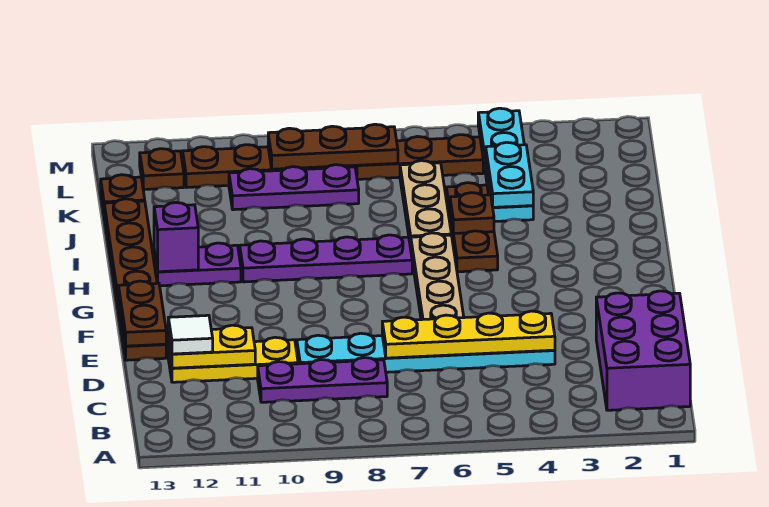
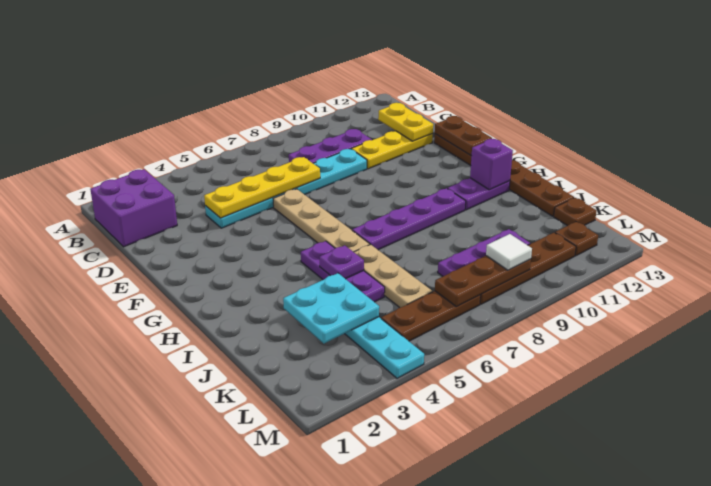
purple 2x3 brick [596,291,690,410] -> purple 2x2 brick [90,169,177,247]
yellow 1x2 plate [168,325,255,368] -> yellow 1x2 plate turned to [378,103,433,141]
white 1x1 tile [168,315,213,354] -> white 1x1 tile moved to [486,234,532,270]
brown 1x3 plate [446,183,498,272] -> purple 1x3 plate [301,241,385,302]
brown 1x1 plate [450,193,494,234] -> purple 1x1 plate [320,245,364,279]
cyan 1x2 plate [486,142,533,207] -> cyan 2x2 plate [283,273,379,343]

